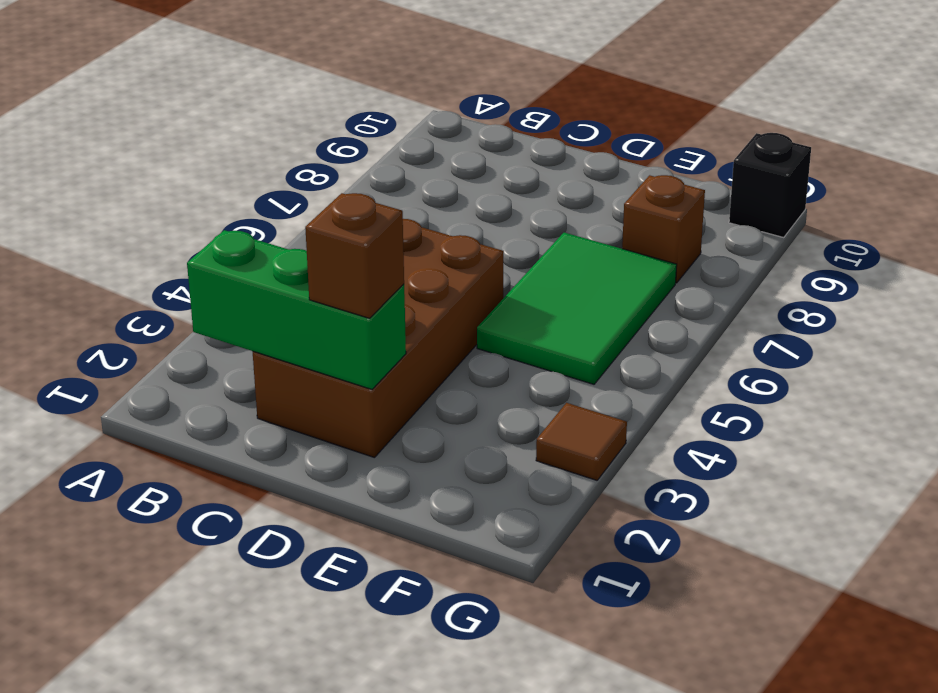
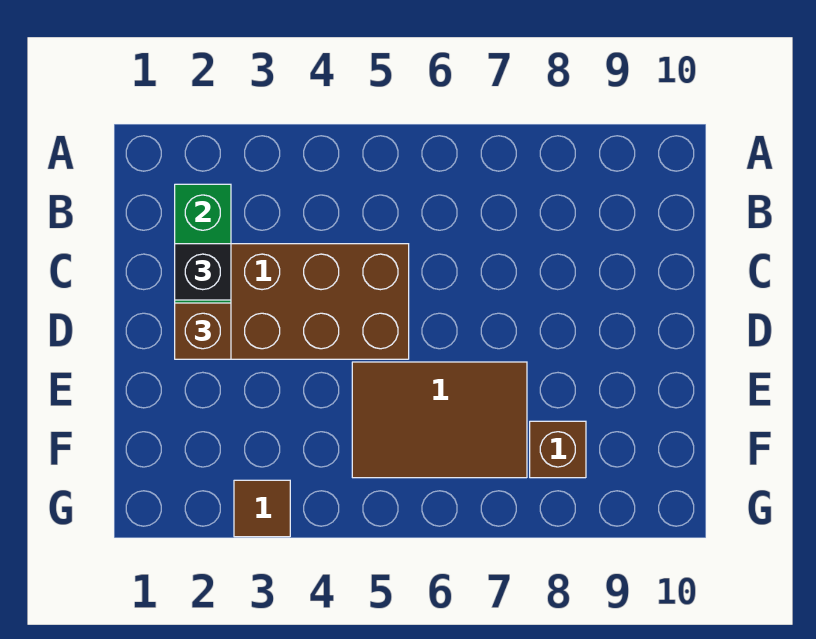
green 2x3 tile [477,233,677,384] -> brown 2x3 tile [352,362,527,478]
black 1x1 brick [729,133,811,238] -> black 1x1 brick moved to [175,244,231,300]

